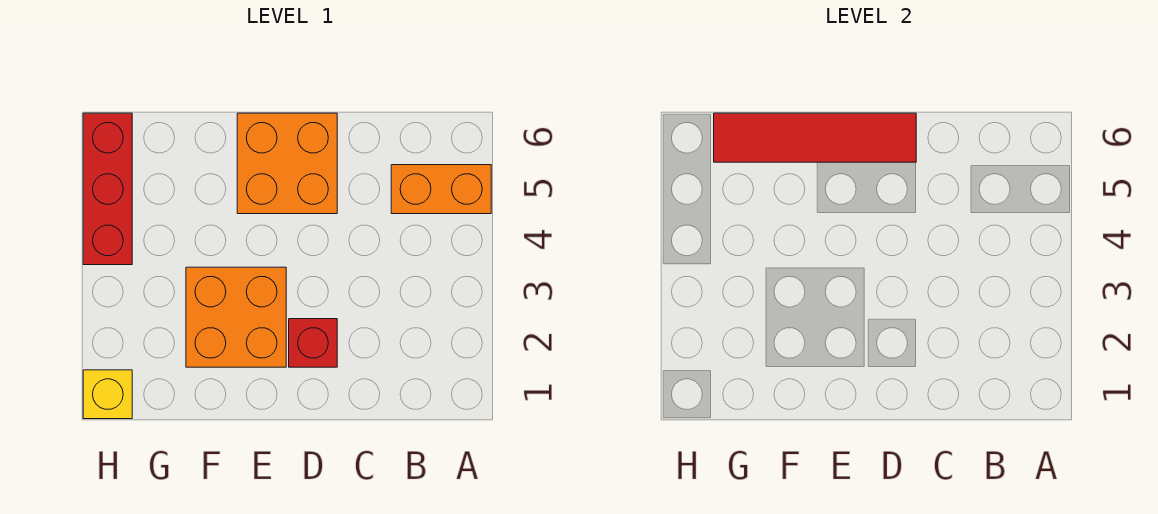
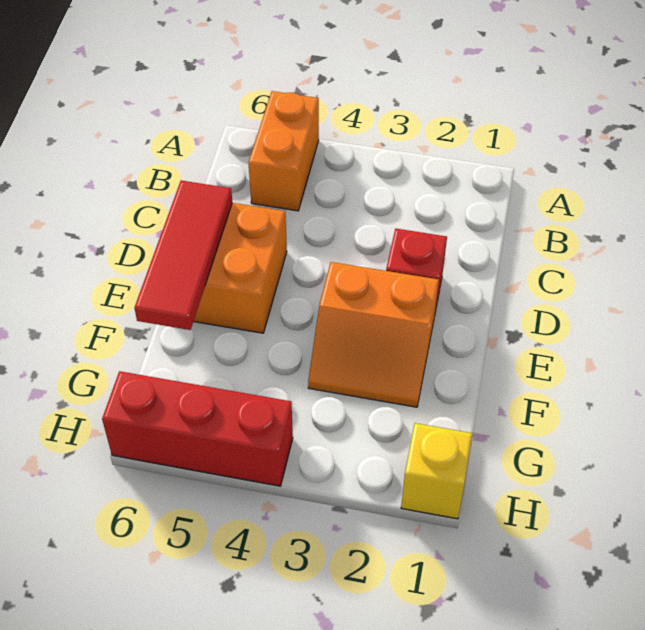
red 1x4 tile [714,113,916,162] -> red 1x3 tile [135,181,232,330]
orange 2x2 brick [186,267,286,367] -> orange 2x2 slope [308,262,439,407]

